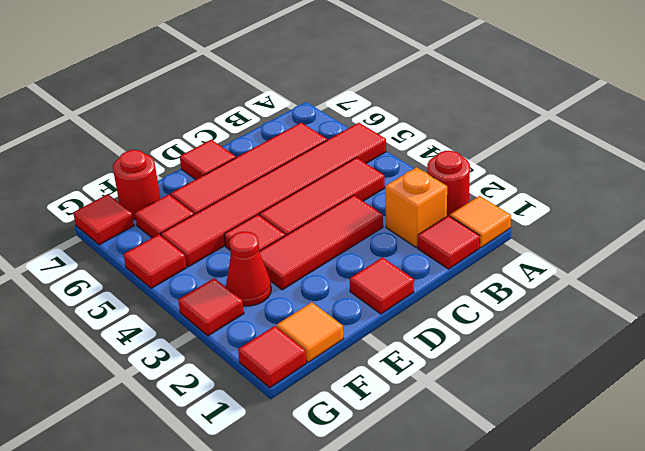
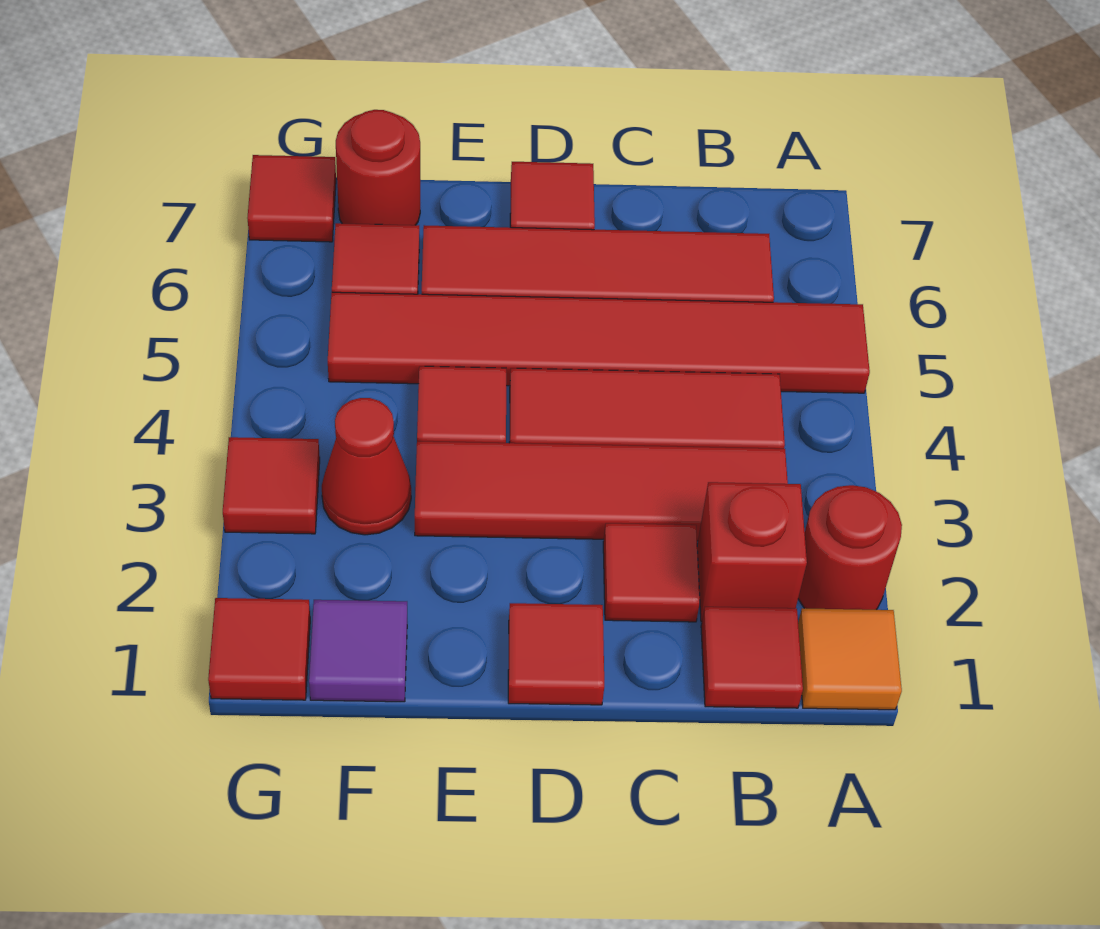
orange 1x1 brick [385,167,447,247] -> red 1x1 brick [697,482,807,622]
red 1x3 tile [259,195,383,290] -> red 1x4 tile [415,441,788,541]
orange 1x1 tile [277,302,344,362] -> purple 1x1 tile [309,600,407,702]
red 1x1 tile [123,234,187,288] -> red 1x1 tile moved to [603,523,700,622]

